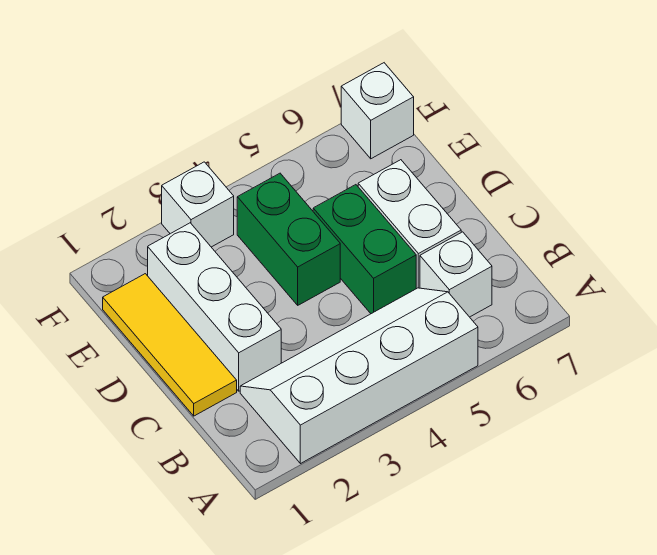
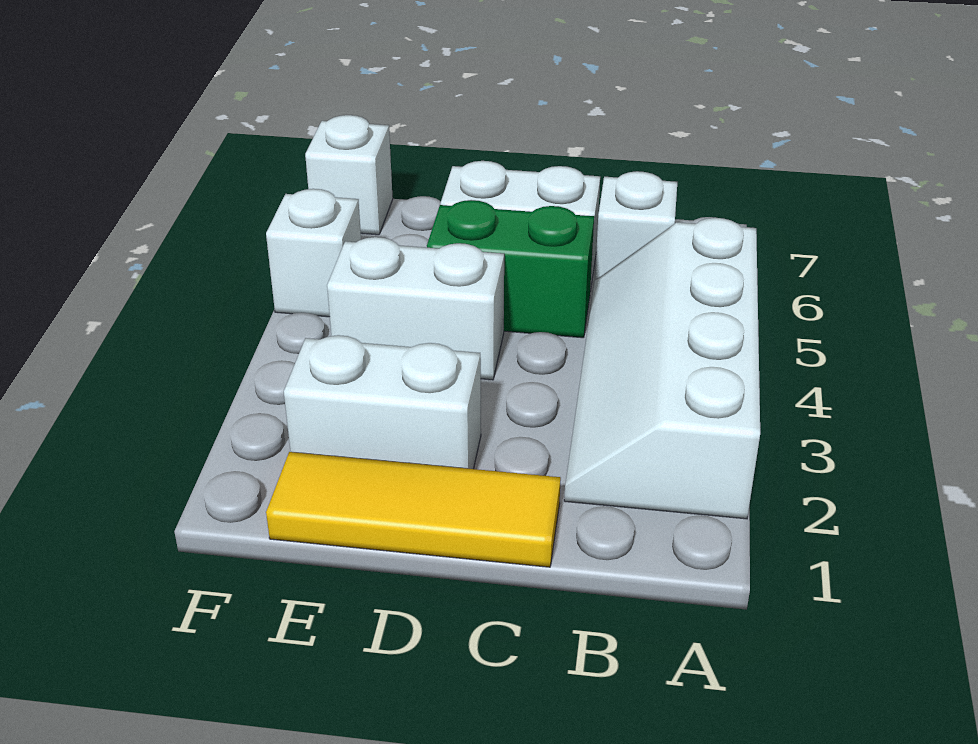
white 1x3 brick [148,223,281,391] -> white 1x2 brick [284,335,481,469]
green 1x2 brick [237,173,340,305] -> white 1x2 brick [327,237,504,380]
white 1x1 brick [162,162,234,247] -> white 1x1 brick moved to [266,189,361,317]

